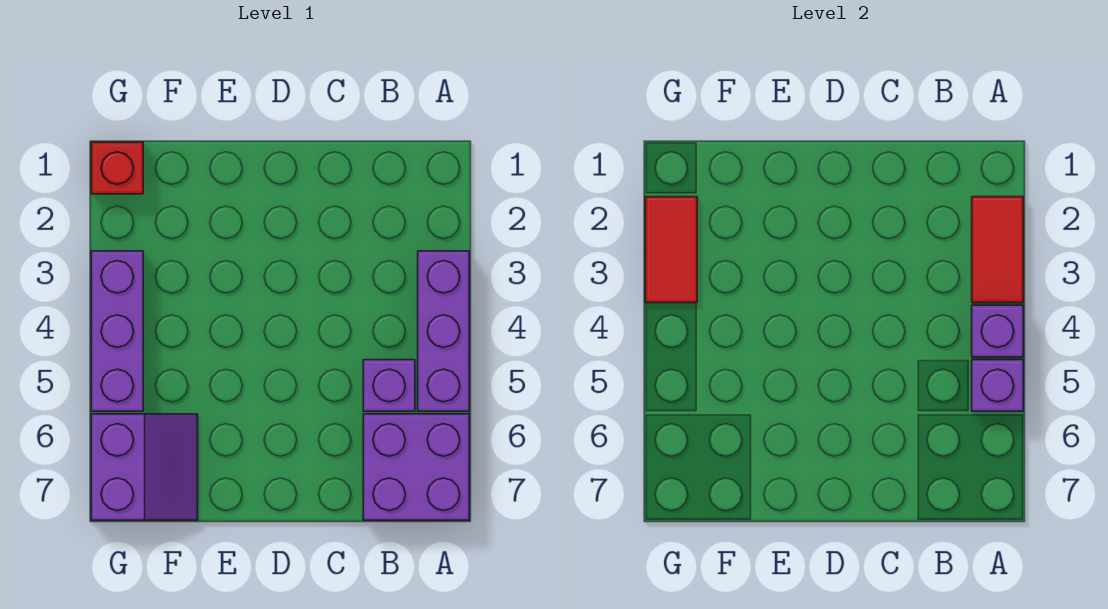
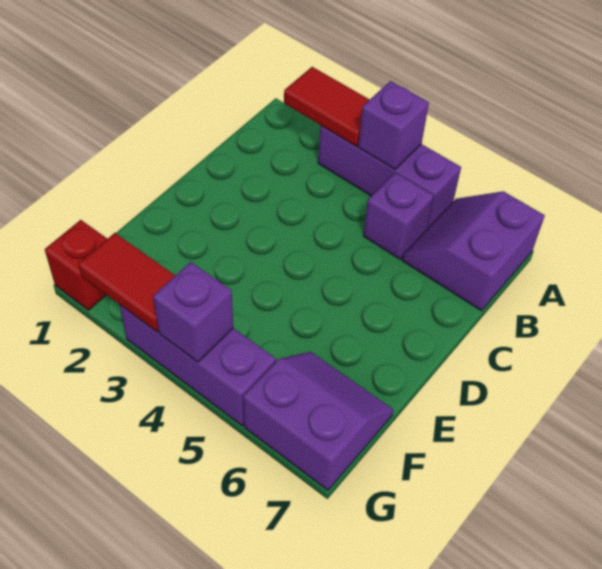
purple 1x1 brick [972,360,1023,411] -> purple 1x1 brick moved to [153,262,233,362]
purple 2x2 brick [363,414,469,520] -> purple 2x2 slope [402,191,545,311]

